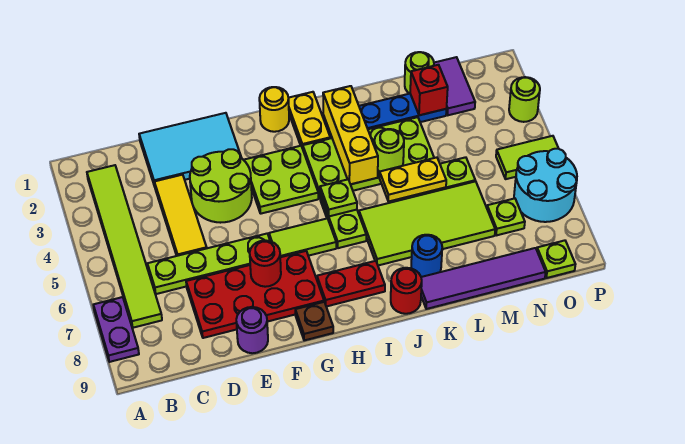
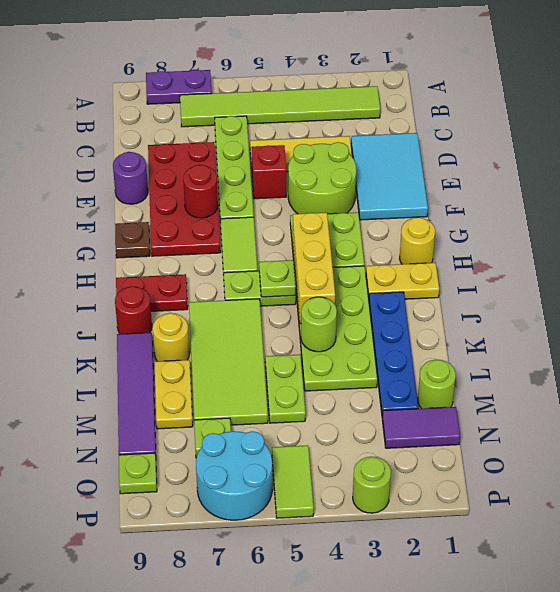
red 1x2 plate [317,261,385,307] -> red 1x2 plate turned to [116,274,188,311]
yellow 1x3 brick [323,86,378,184] -> yellow 1x3 brick turned to [293,213,335,324]
yellow 1x2 plate [379,157,446,202] -> yellow 1x2 plate moved to [154,360,193,429]
blue 1x1 round brick [411,235,442,277] -> yellow 1x1 round brick [153,313,190,361]
red 1x1 brick [410,65,448,115] -> red 1x1 brick moved to [251,145,287,199]

